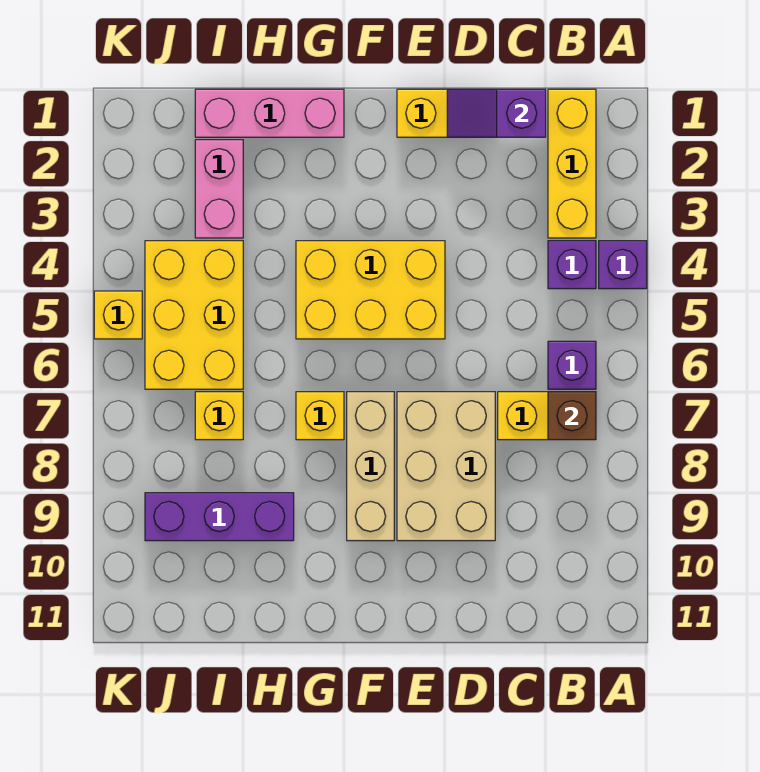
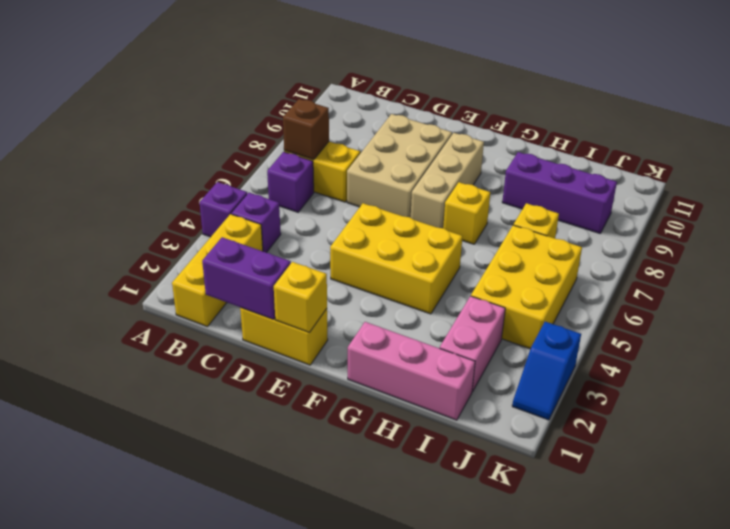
purple 1x2 slope [447,89,546,137] -> purple 1x2 brick [202,237,291,319]
none -> blue 1x2 slope [512,322,581,420]
yellow 1x1 brick [94,291,142,339] -> yellow 1x1 brick moved to [274,262,327,332]

